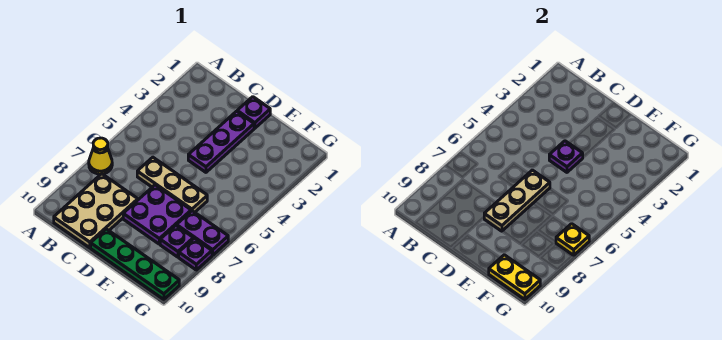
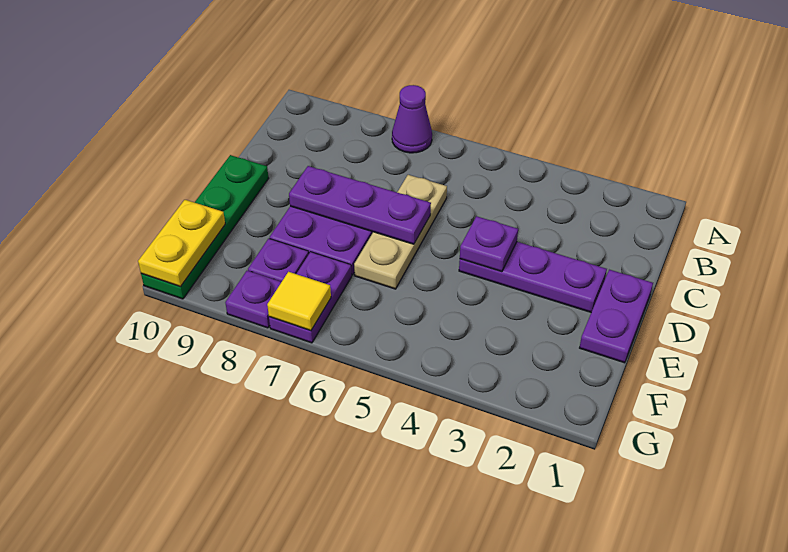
yellow 1x1 cone [89,138,112,174] -> purple 1x1 cone [392,85,432,153]
tan 2x3 plate [54,174,138,248] -> none
purple 1x1 plate [237,97,270,128] -> purple 1x2 plate [580,270,653,363]
tan 1x3 plate [484,170,550,231] -> purple 1x3 plate [289,166,431,244]
yellow 1x1 plate [556,224,589,255] -> yellow 1x1 tile [267,272,331,331]

